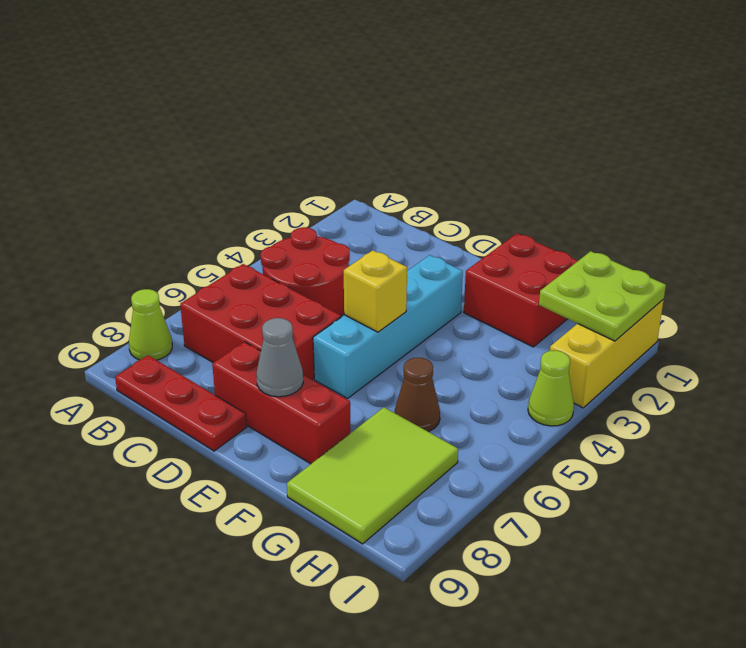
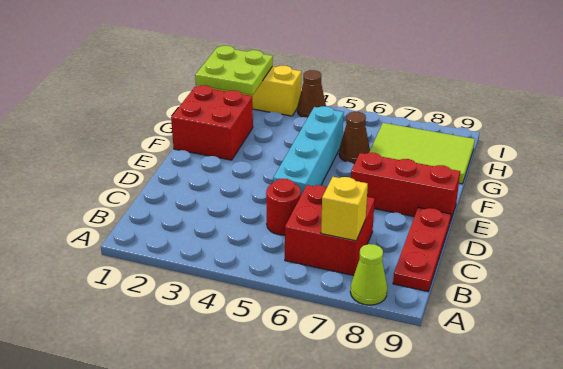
red 2x2 round brick [261,227,350,316] -> red 1x1 round brick [266,179,301,235]
red 2x3 brick [180,264,341,379] -> red 2x2 brick [285,185,375,276]
red 1x3 brick [212,342,351,464] -> red 1x3 brick turned to [351,153,460,222]
cyan 1x4 brick [313,255,463,399] -> cyan 1x4 brick turned to [273,106,344,195]
yellow 1x1 brick [344,250,407,332] -> yellow 1x1 brick moved to [321,177,368,241]
grey 1x1 cone [256,318,303,397] -> none
lime 1x1 cone [528,351,574,426] -> brown 1x1 cone [297,70,326,118]

